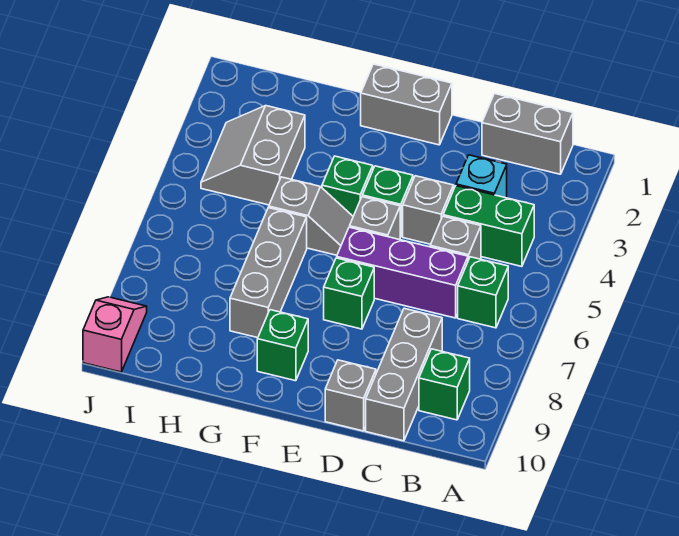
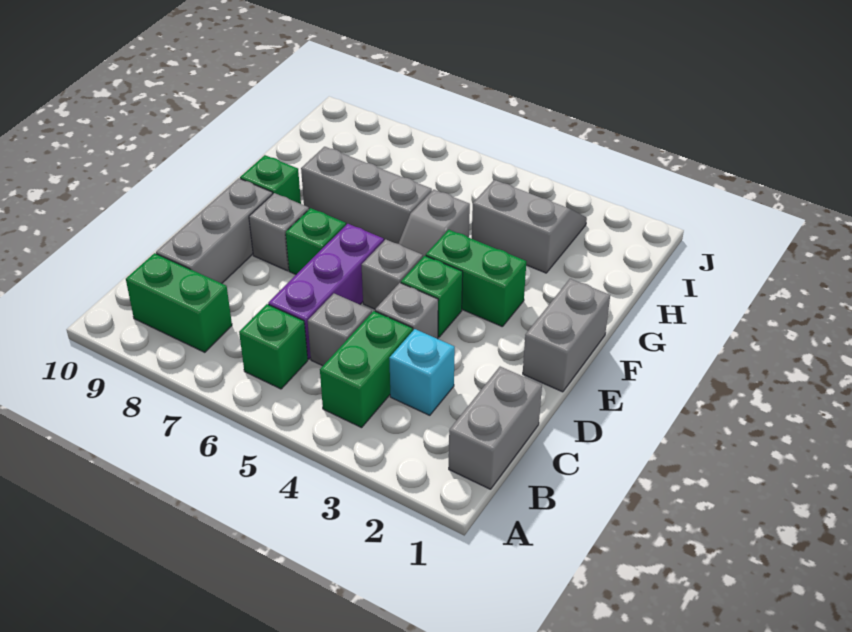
green 1x1 brick [419,349,470,420] -> green 1x2 brick [126,253,232,352]
grey 1x3 brick [366,308,442,441] -> grey 1x3 brick turned to [156,178,273,283]
grey 1x1 brick [325,360,376,431] -> grey 1x1 brick moved to [249,193,309,271]
green 1x1 brick [322,156,373,216] -> green 1x2 brick [426,230,526,327]
pink 1x2 slope [83,297,147,372] -> none

